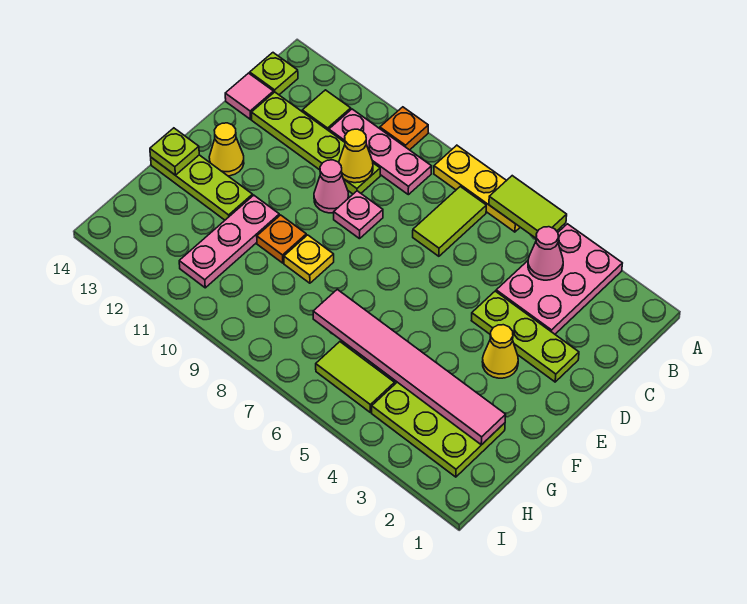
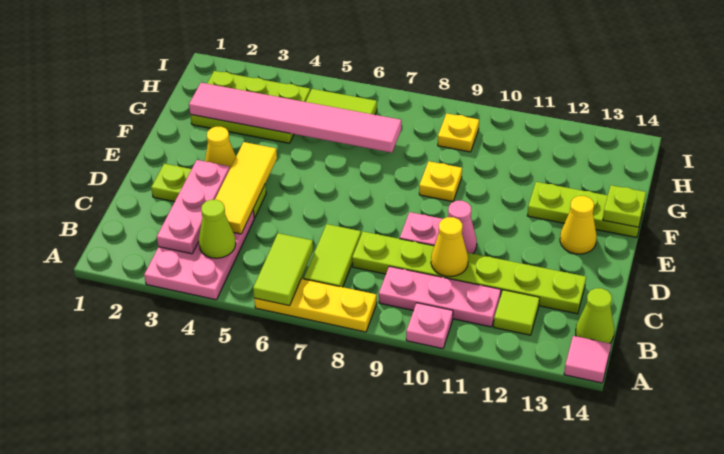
lime 1x2 tile [489,176,567,238] -> lime 1x2 tile turned to [253,233,313,306]
orange 1x1 plate [380,107,428,150] -> pink 1x1 plate [406,303,453,349]
pink 1x1 cone [528,227,563,280] -> lime 1x1 cone [199,200,236,258]
lime 1x1 plate [250,53,298,95] -> lime 1x1 cone [576,288,614,343]
none -> yellow 1x3 tile [215,142,277,234]
lime 1x4 plate [251,92,380,194] -> lime 1x6 plate [352,232,586,314]
pink 1x1 tile [225,73,274,119] -> pink 1x1 tile moved to [564,336,611,383]
orange 1x1 plate [257,215,306,263] -> none
pink 1x3 plate [179,195,279,288] -> pink 1x3 plate moved to [157,160,230,254]
none -> yellow 1x1 plate [438,114,479,152]

